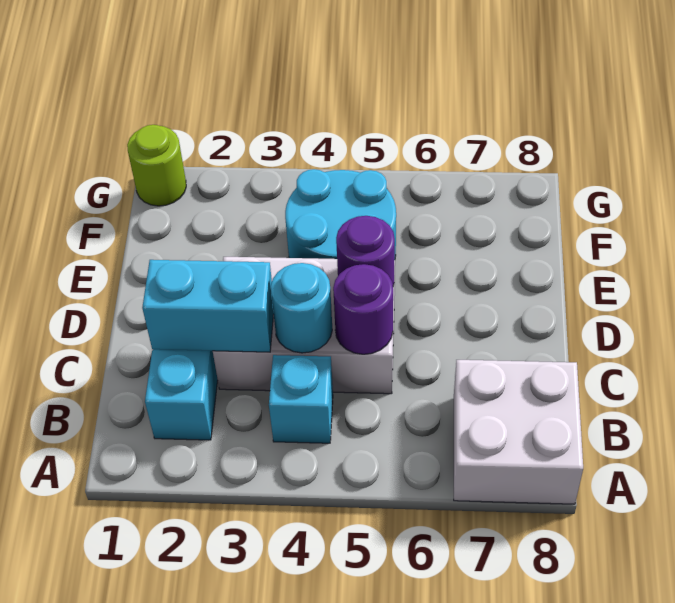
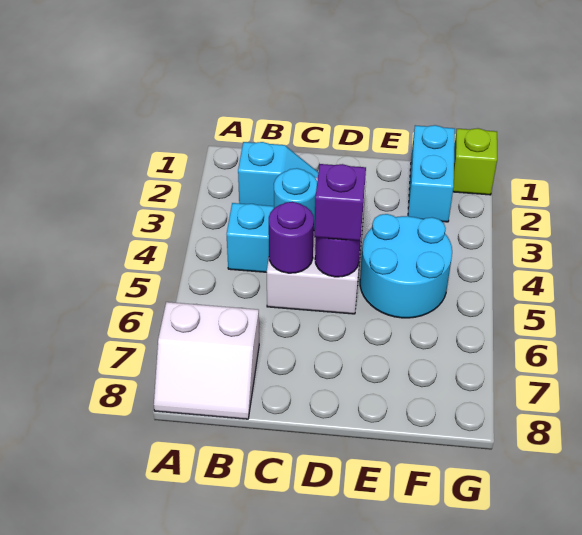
white 2x2 brick [454,360,583,504] -> white 2x2 slope [154,302,259,419]
cyan 1x2 brick [142,260,274,352] -> cyan 1x2 brick moved to [408,125,455,222]
none -> purple 1x1 brick [314,164,366,241]
lime 1x1 round brick [127,125,186,206] -> lime 1x1 brick [453,128,497,195]

